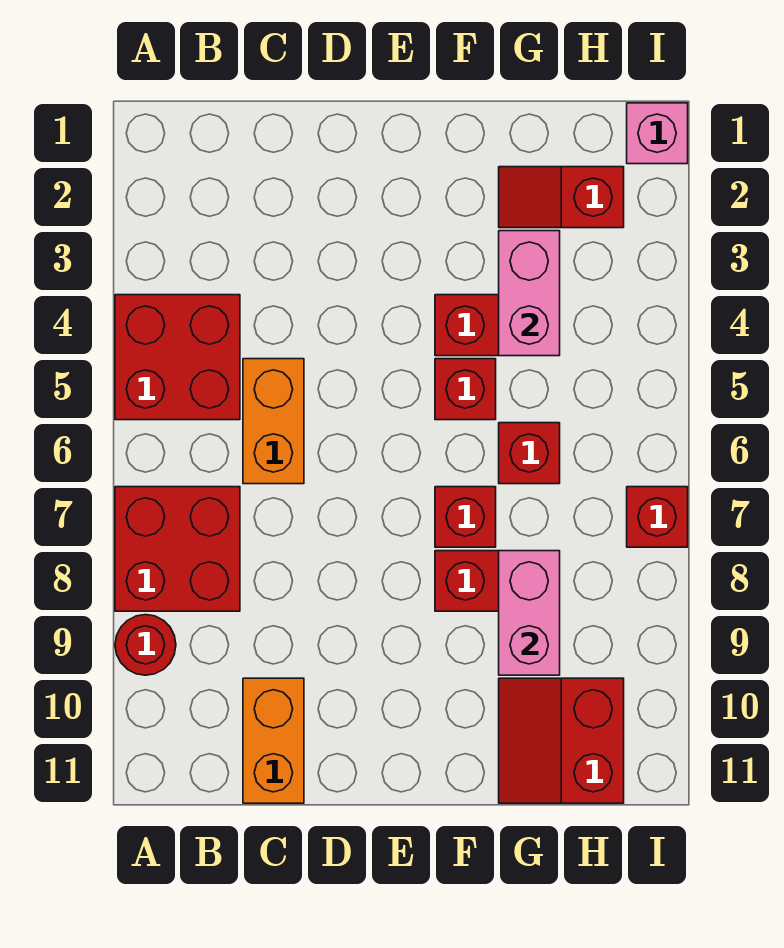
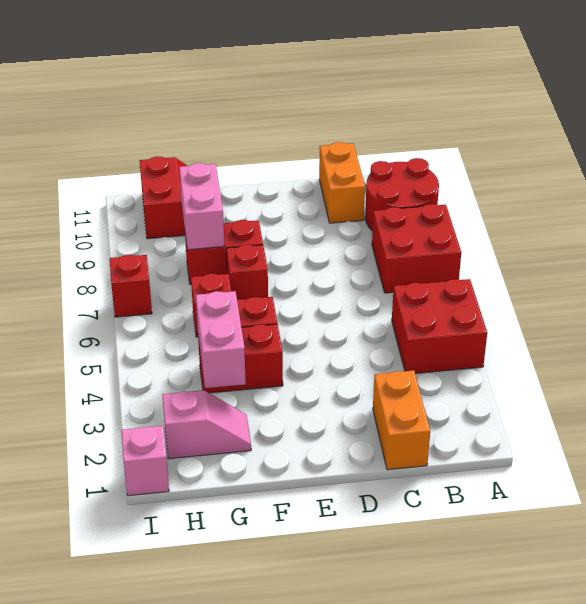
red 1x1 round brick [115,615,176,675] -> red 2x2 round brick [365,158,439,231]
orange 1x2 brick [243,359,304,484] -> orange 1x2 brick moved to [373,370,430,470]
red 1x2 slope [499,167,624,228] -> pink 1x2 slope [162,390,251,459]

